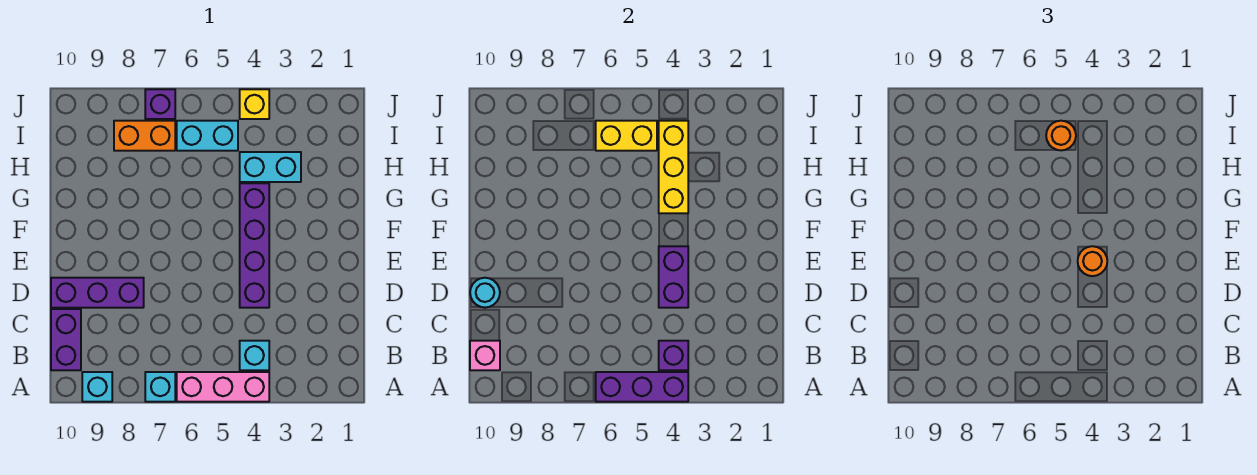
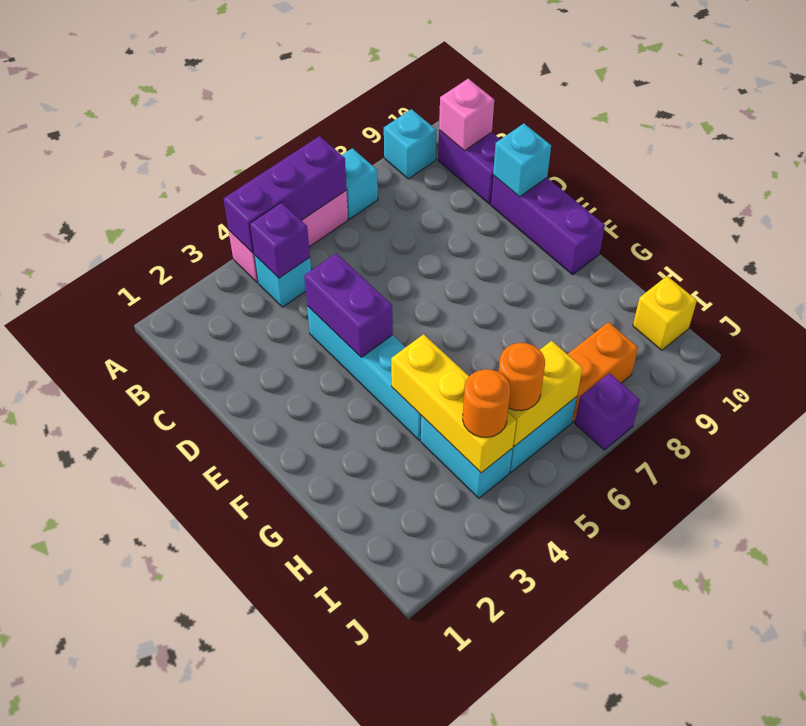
purple 1x4 brick [240,183,269,308] -> cyan 1x4 brick [307,306,421,440]
purple 1x3 brick [51,278,144,308] -> purple 1x3 brick turned to [491,175,605,275]
cyan 1x1 round brick [470,278,500,308] -> cyan 1x1 brick [493,124,551,197]
orange 1x1 round brick [1078,246,1107,276] -> orange 1x1 round brick moved to [463,369,510,437]
cyan 1x2 brick [240,152,301,182] -> cyan 1x2 brick turned to [421,416,513,498]
yellow 1x1 brick [240,89,269,119] -> yellow 1x1 brick moved to [633,276,697,350]

